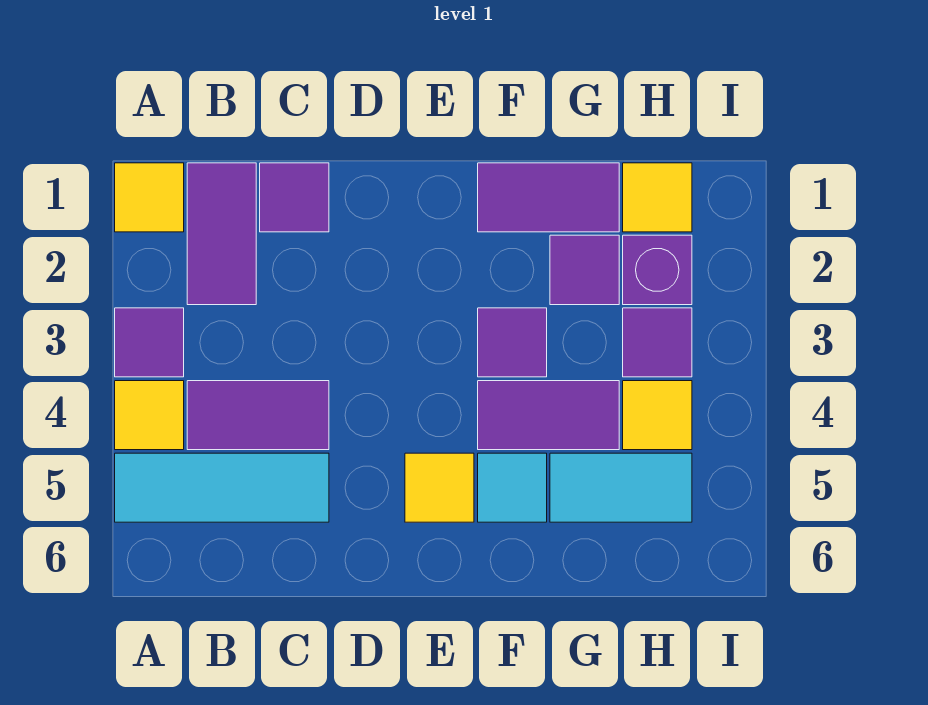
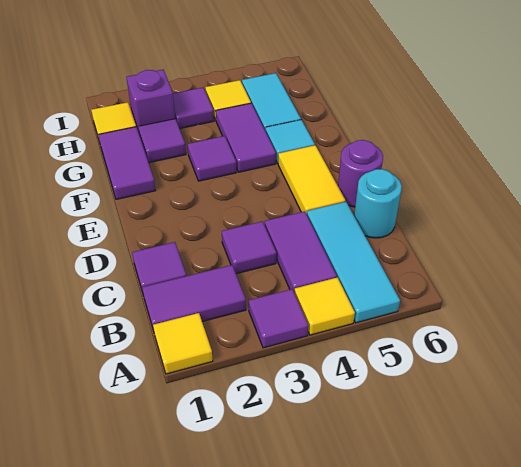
none -> purple 1x1 tile [222,221,276,274]
none -> cyan 1x1 round brick [354,169,402,238]
none -> purple 1x1 round brick [338,140,383,207]
yellow 1x1 tile [405,453,474,522] -> yellow 1x2 tile [278,145,346,214]

